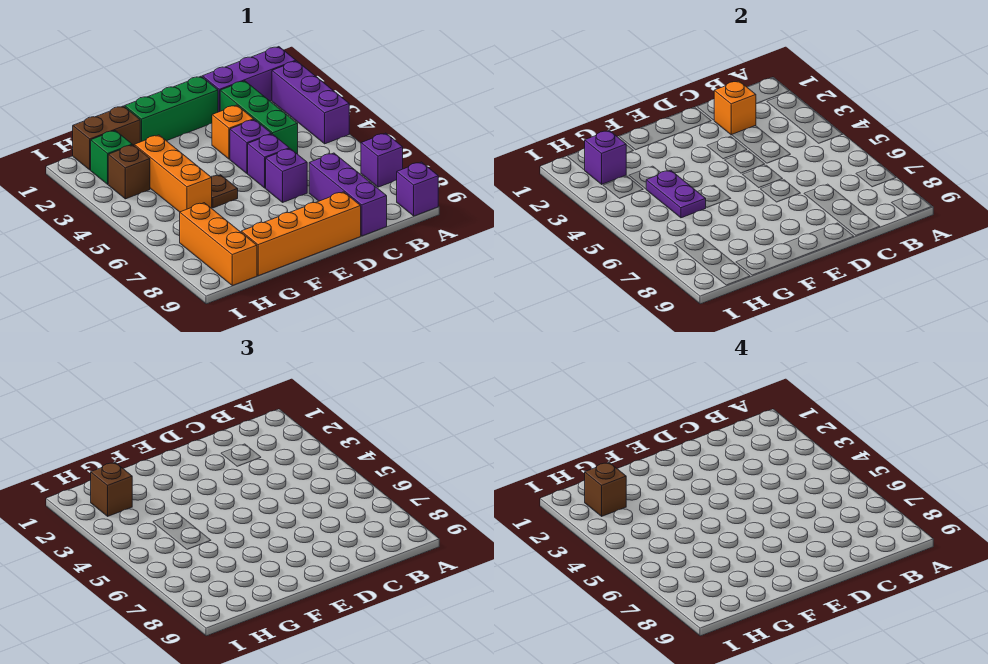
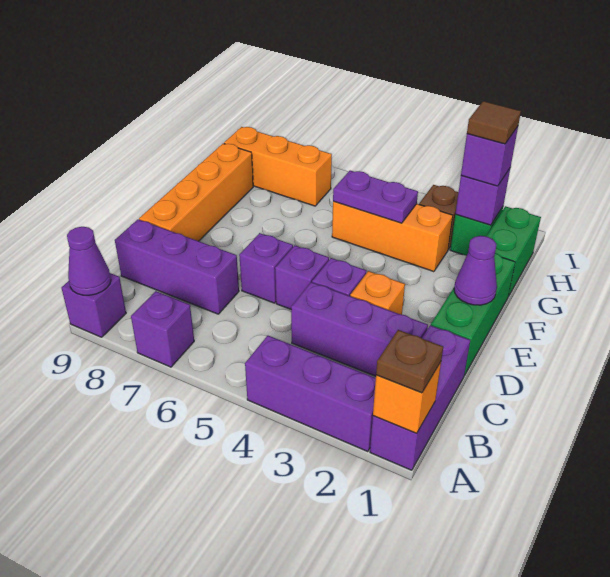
none -> purple 1x1 cone [67,227,111,295]
green 1x3 brick [220,81,298,154] -> purple 1x3 brick [291,282,428,376]
orange 1x1 brick [714,81,756,135] -> orange 1x1 brick moved to [373,362,441,433]
none -> purple 1x1 cone [454,236,497,305]
brown 1x1 plate [211,175,238,208] -> brown 1x1 plate moved to [376,330,443,393]
brown 1x2 brick [73,106,140,170] -> green 1x2 brick [486,206,541,297]
brown 1x1 brick [91,463,132,516] -> purple 1x1 brick [461,127,518,186]
brown 1x1 brick [585,463,626,516] -> brown 1x1 tile [467,101,521,144]

